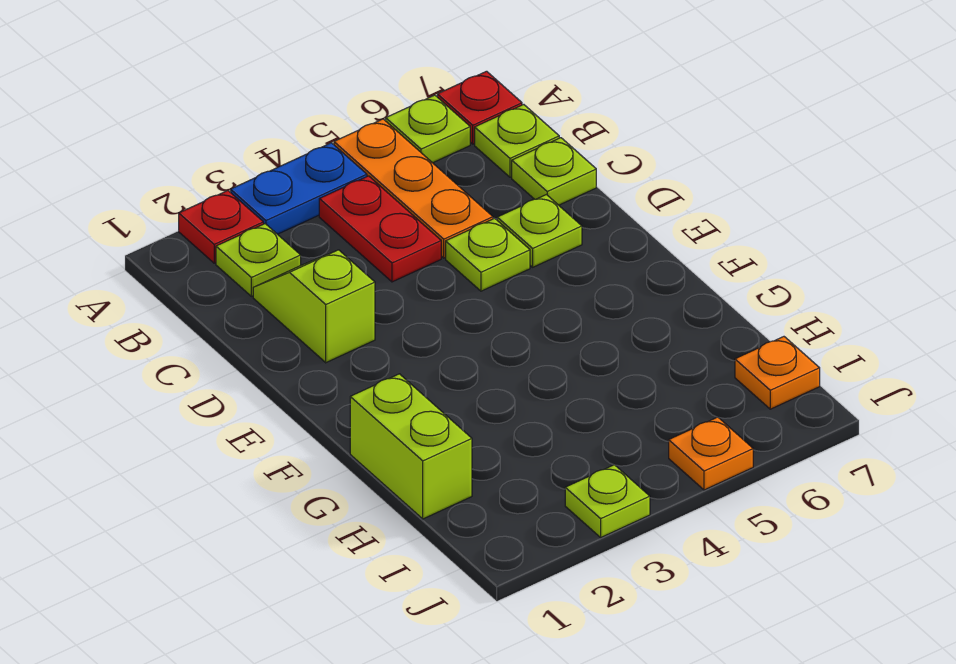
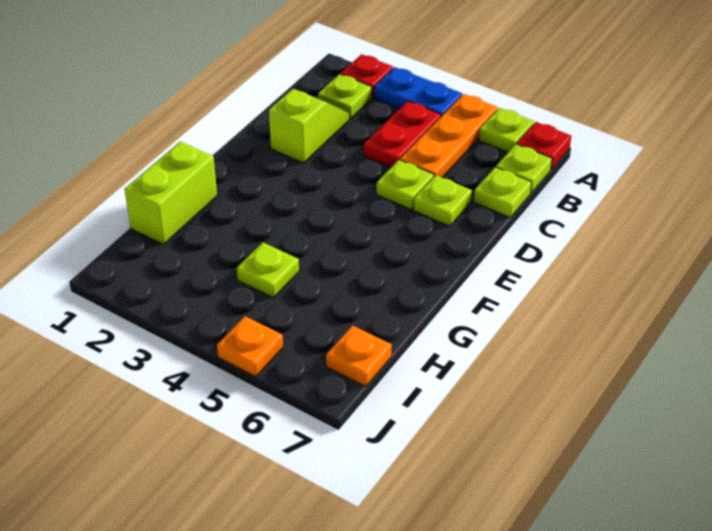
lime 1x1 plate [565,465,650,537] -> lime 1x1 plate moved to [237,243,299,298]

